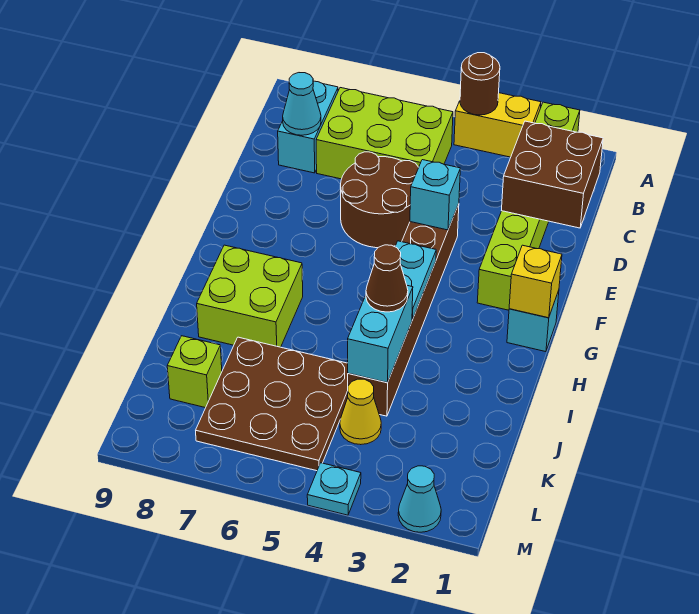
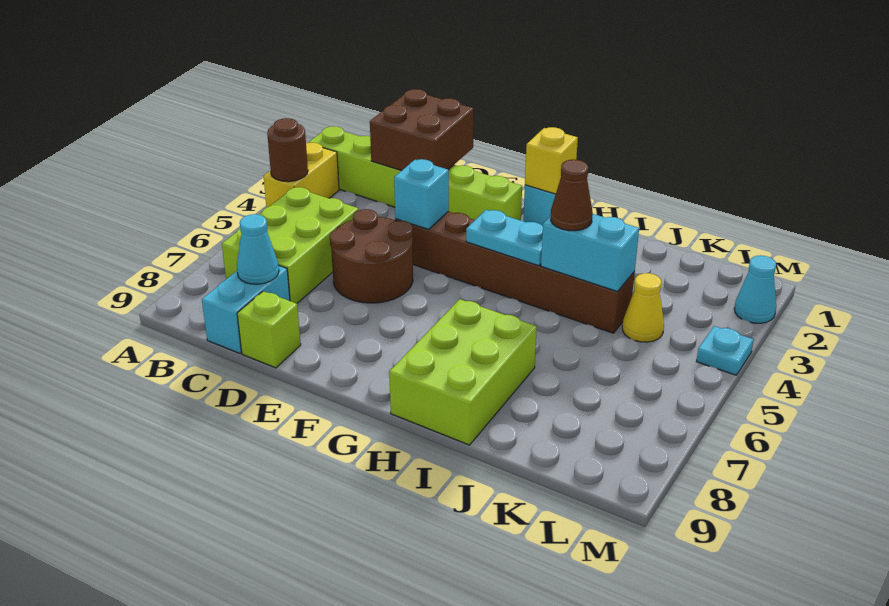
cyan 1x2 brick [278,81,338,173] -> cyan 1x2 brick turned to [202,266,290,353]
lime 2x2 brick [197,245,303,347] -> lime 2x3 brick [389,299,537,445]
brown 3x3 plate [196,337,348,471] -> none
lime 1x1 brick [167,336,222,408] -> lime 1x1 brick moved to [237,291,301,368]

